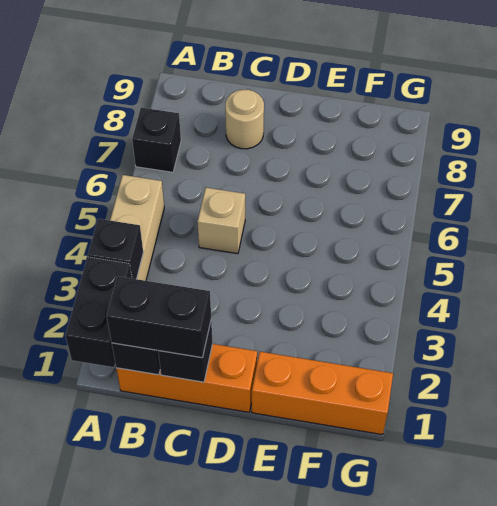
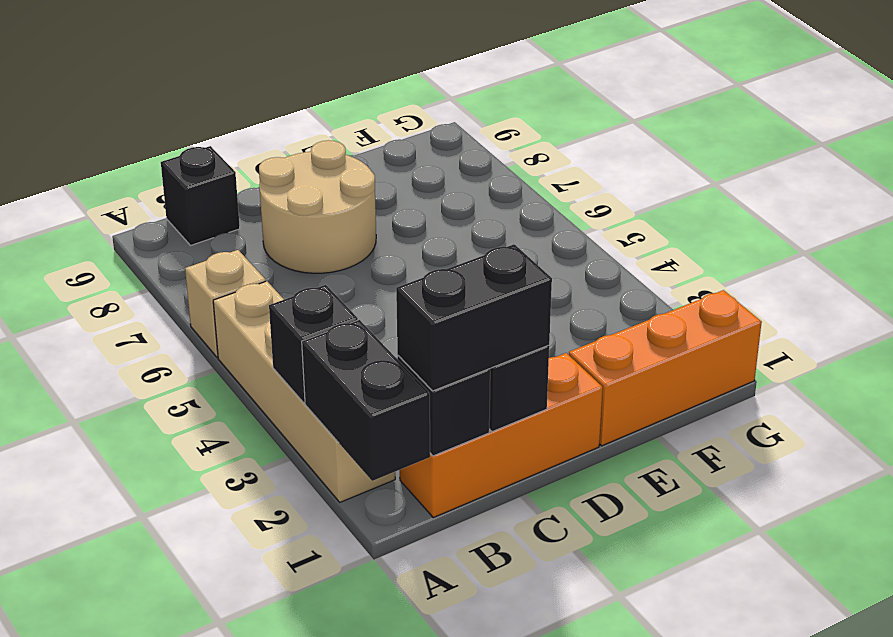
black 1x1 brick [132,108,181,172] -> black 1x1 brick moved to [161,146,240,246]
tan 1x1 brick [197,188,245,254] -> tan 1x1 brick moved to [185,250,266,358]
tan 1x1 round brick [225,90,264,149] -> tan 2x2 round brick [259,140,376,273]

